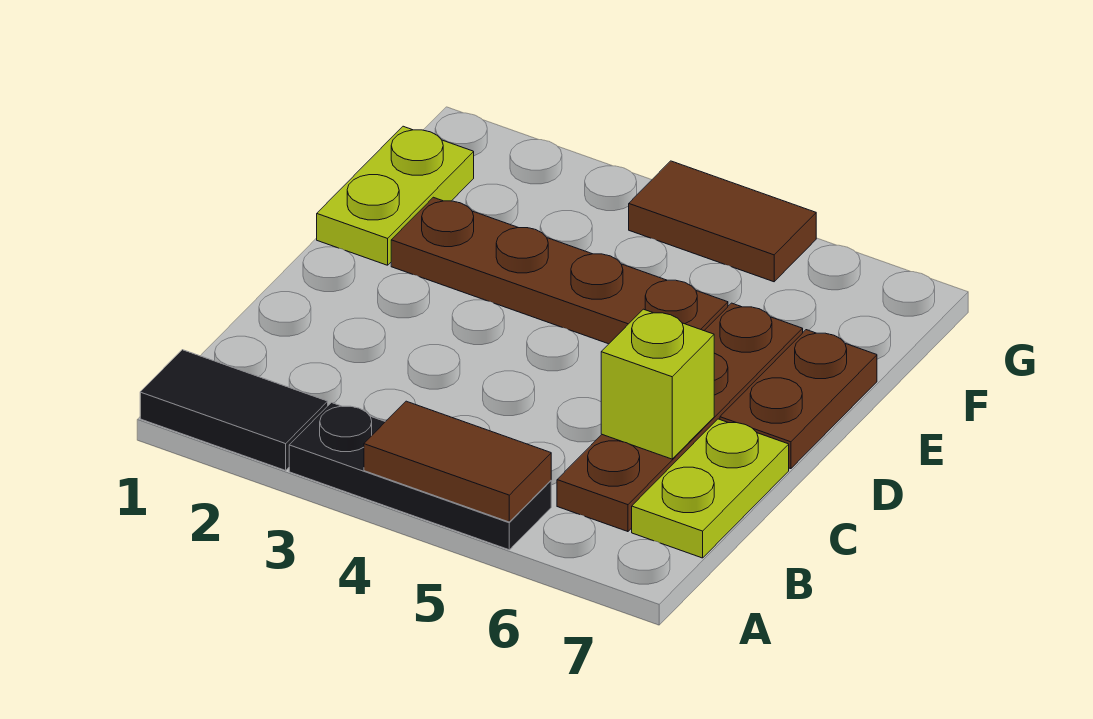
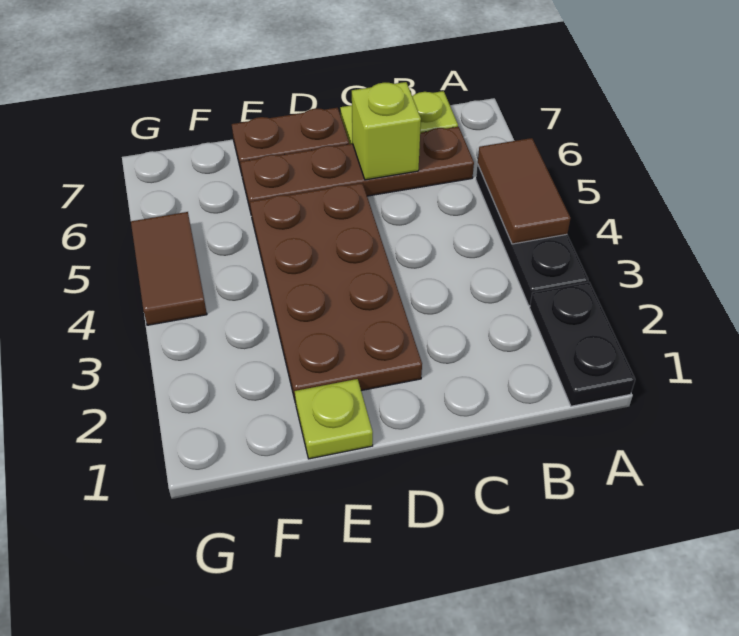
black 1x2 tile [140,350,328,470] -> black 1x2 plate [530,282,635,406]
lime 1x2 plate [317,126,474,265] -> lime 1x1 plate [295,379,373,459]
brown 1x4 plate [391,197,728,344] -> brown 2x4 plate [250,183,422,403]

